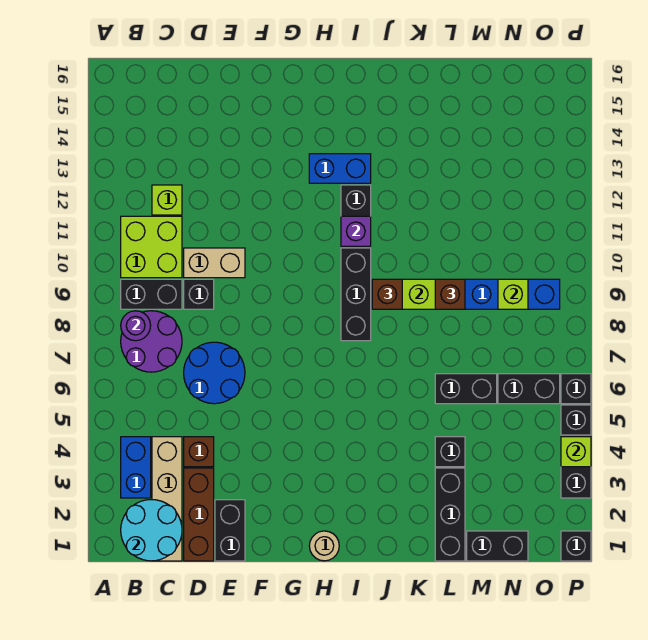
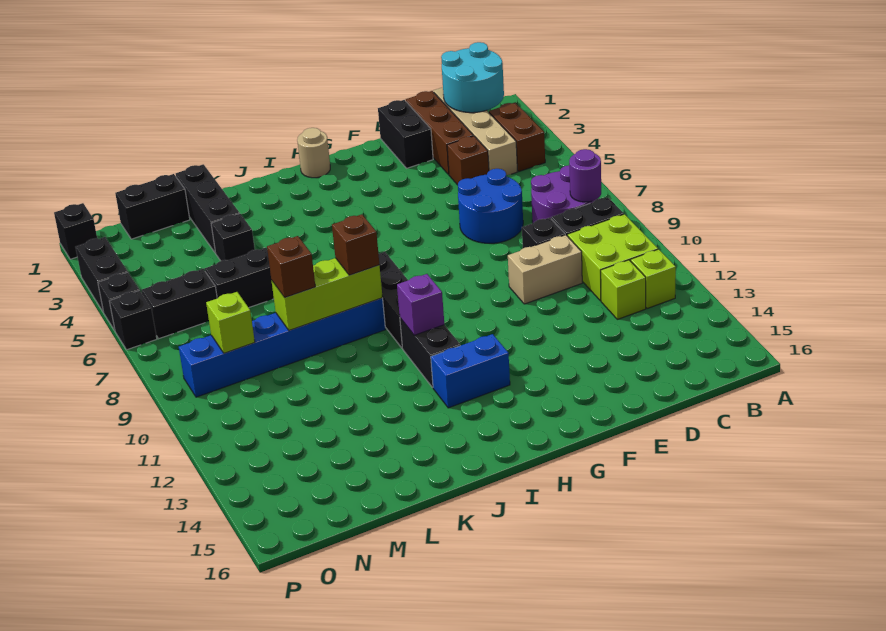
blue 1x2 brick [121,437,151,498] -> brown 1x2 brick [489,102,545,171]
lime 1x1 brick [561,437,591,467] -> lime 1x1 brick moved to [631,249,676,308]

